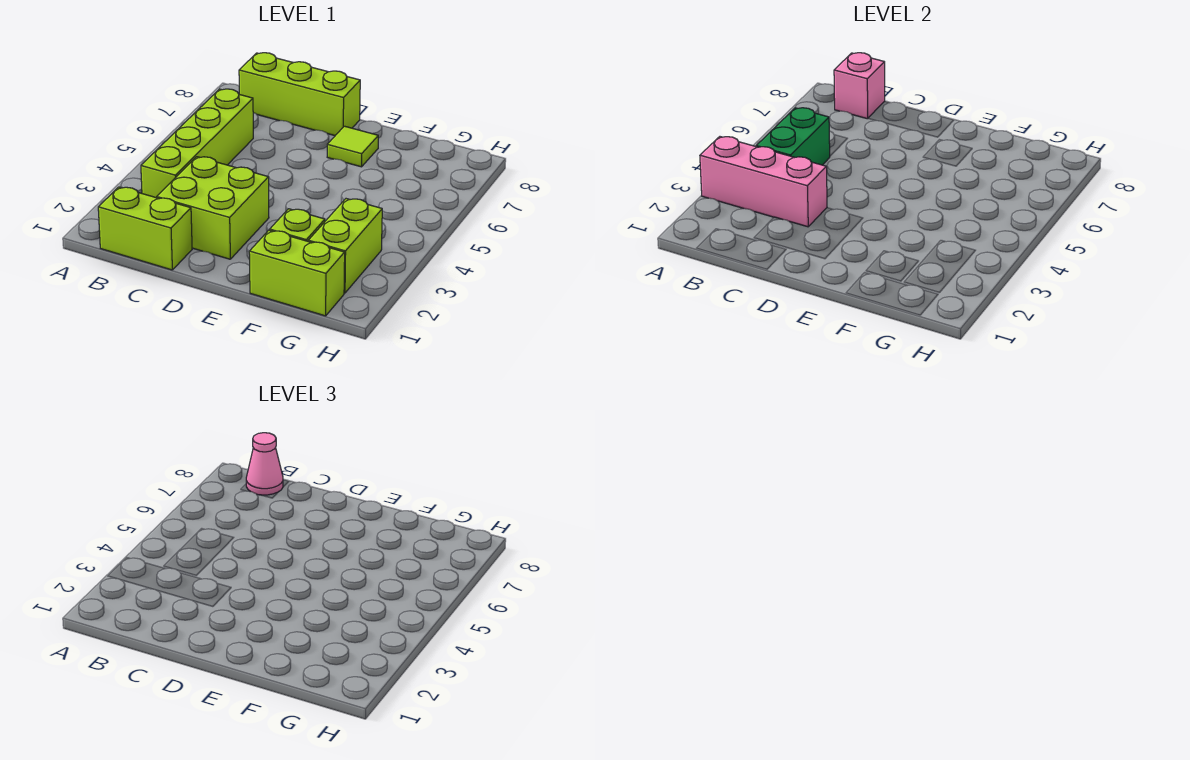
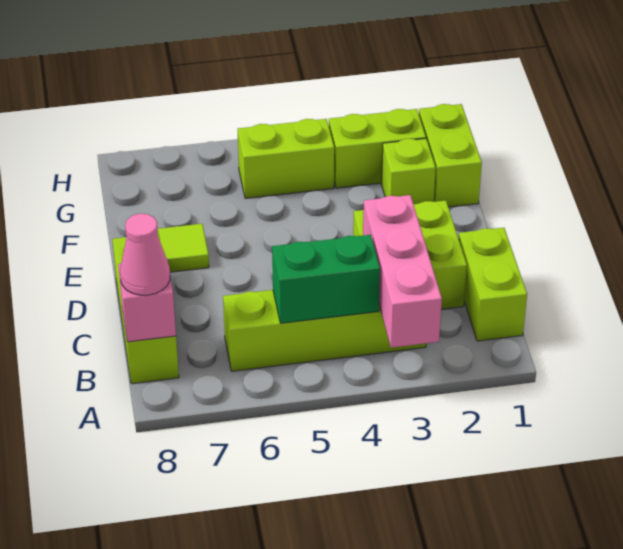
none -> lime 1x2 brick [238,119,334,198]

